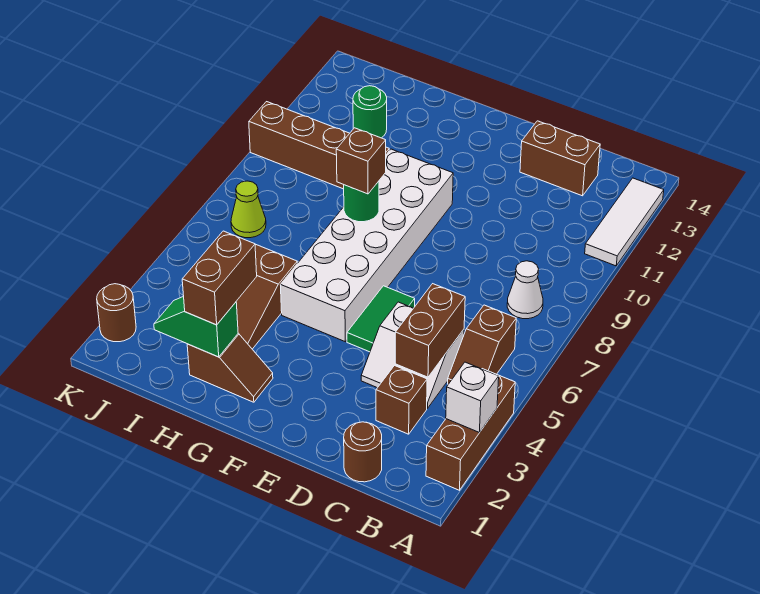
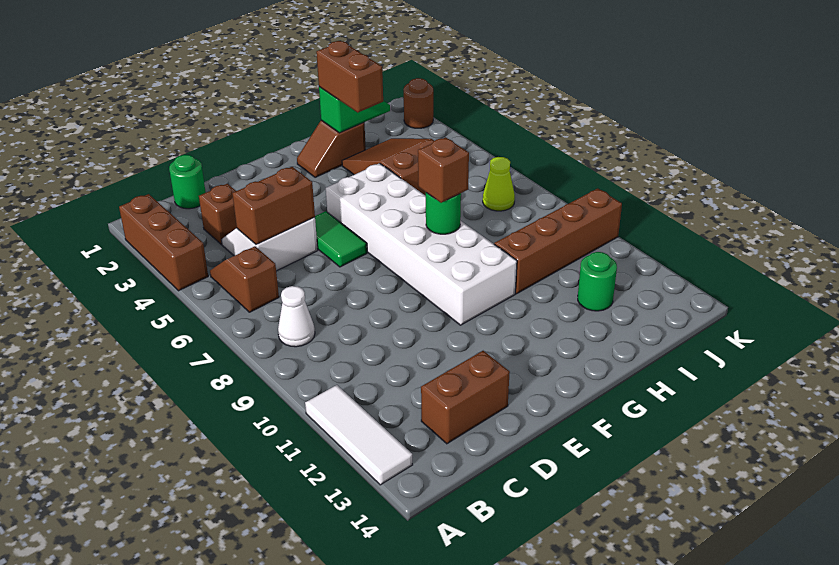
white 1x1 brick [446,362,499,432] -> none
brown 1x1 round brick [344,422,382,482] -> green 1x1 round brick [169,155,206,209]
brown 1x2 brick [395,284,465,377] -> brown 1x2 brick turned to [232,167,315,245]

